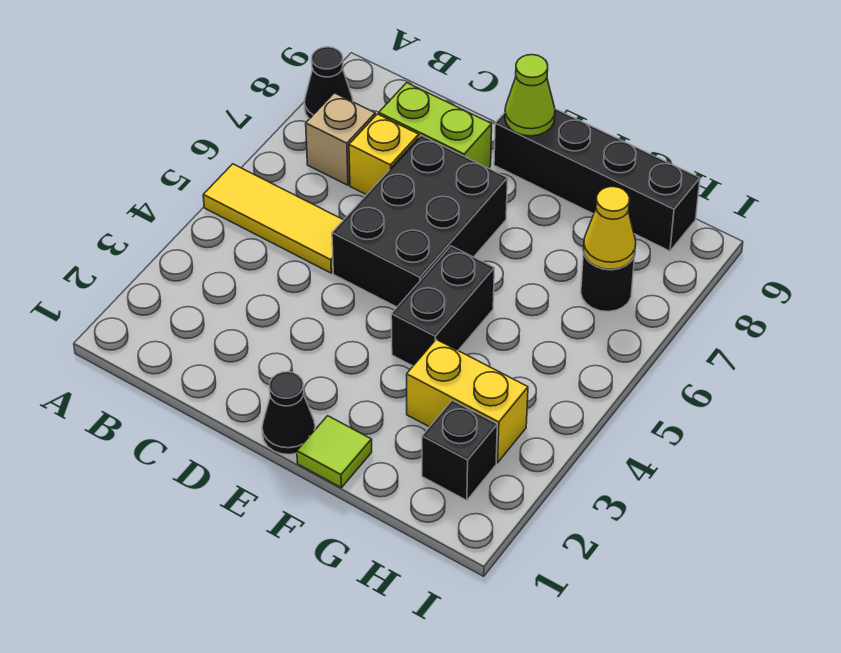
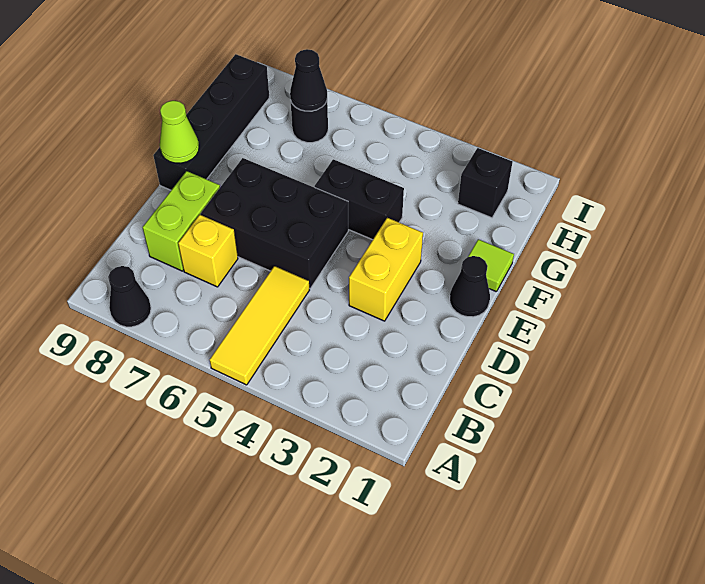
tan 1x1 brick [306,93,375,185] -> none
yellow 1x2 brick [407,339,528,463] -> yellow 1x2 brick moved to [349,218,423,321]
yellow 1x1 cone [583,187,636,269] -> black 1x1 cone [290,49,327,111]

